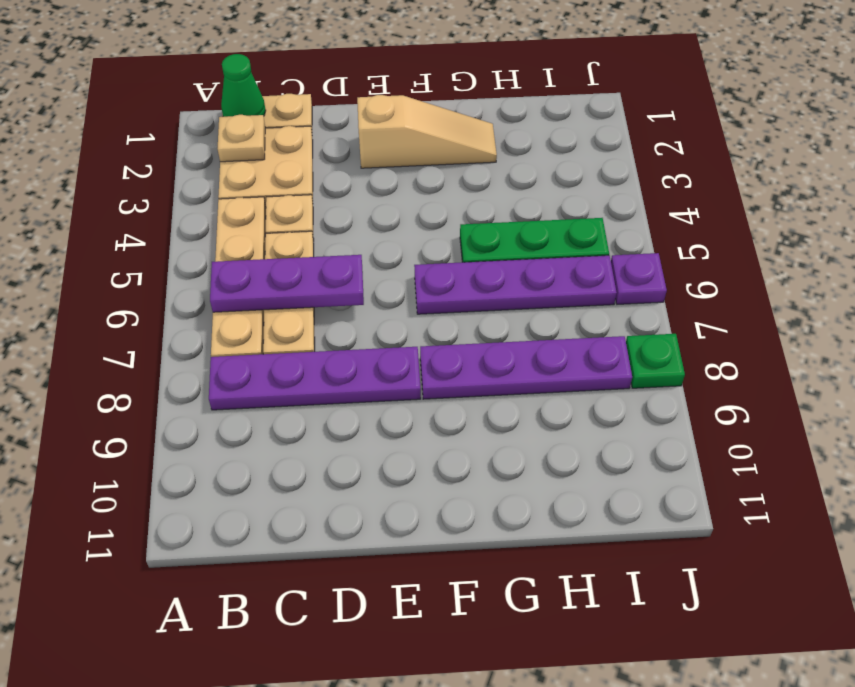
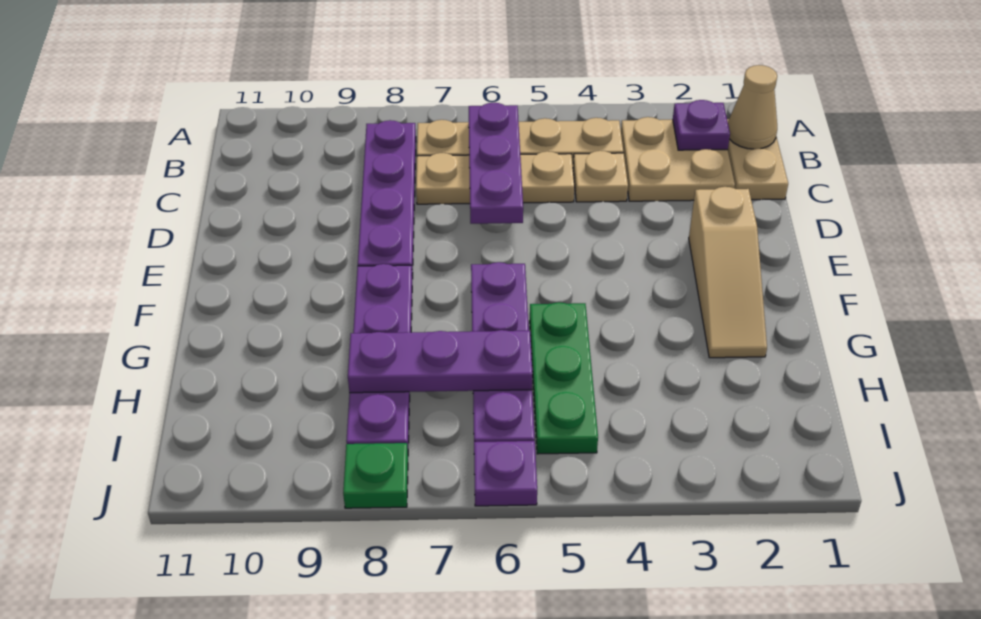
green 1x1 cone [221,54,266,117] -> tan 1x1 cone [728,65,777,149]
tan 1x1 plate [218,115,265,162] -> purple 1x1 plate [673,100,730,150]
none -> purple 1x3 plate [348,330,532,393]

